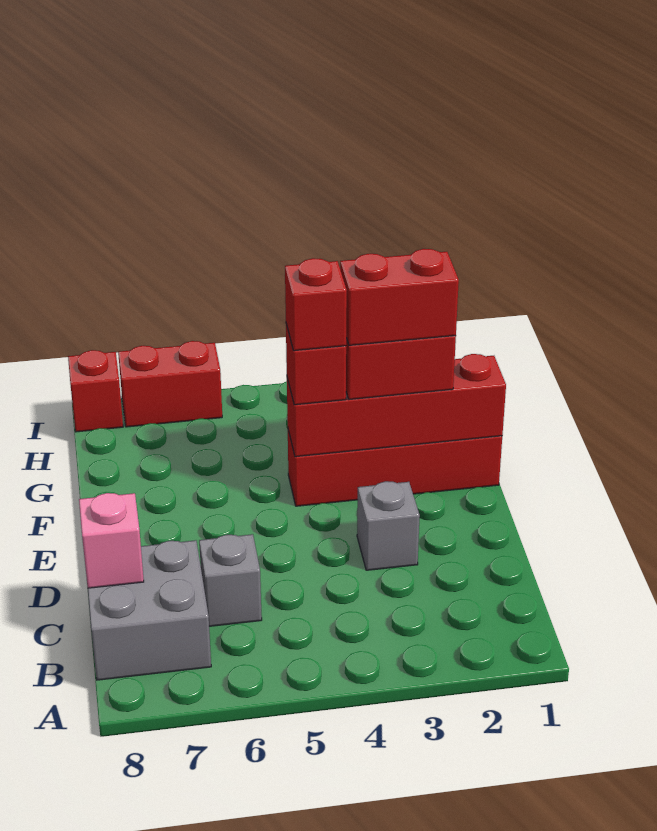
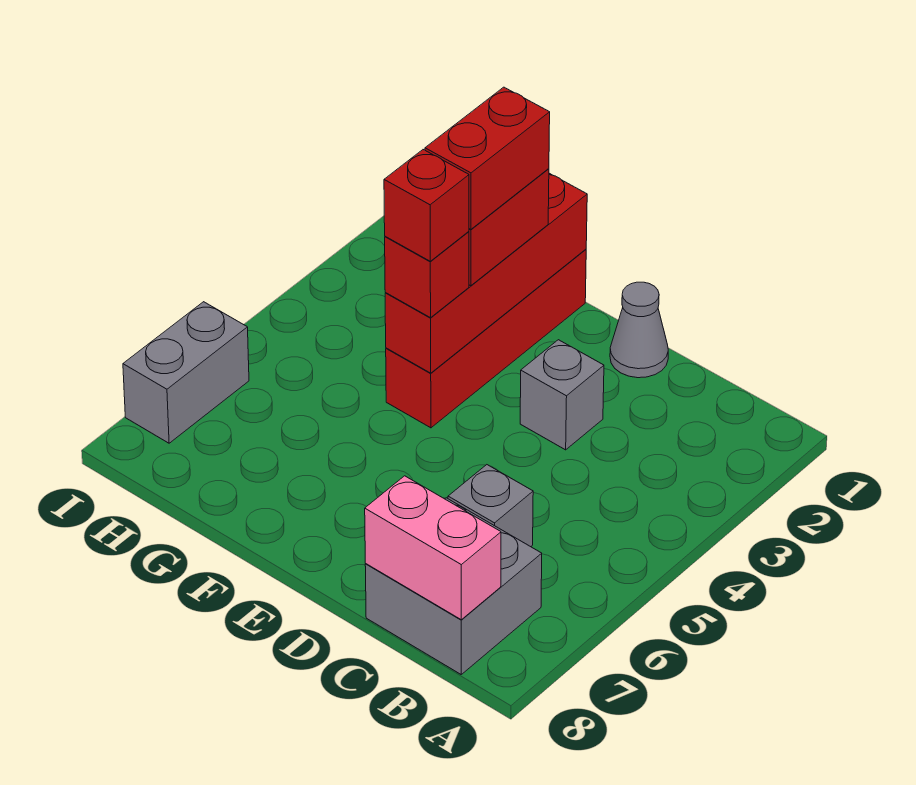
pink 1x1 brick [79,493,144,588] -> pink 1x2 brick [365,476,501,620]
none -> grey 1x1 cone [610,282,668,378]
red 1x2 brick [118,341,222,427] -> grey 1x2 brick [123,302,249,443]
red 1x1 brick [68,350,123,432] -> none

